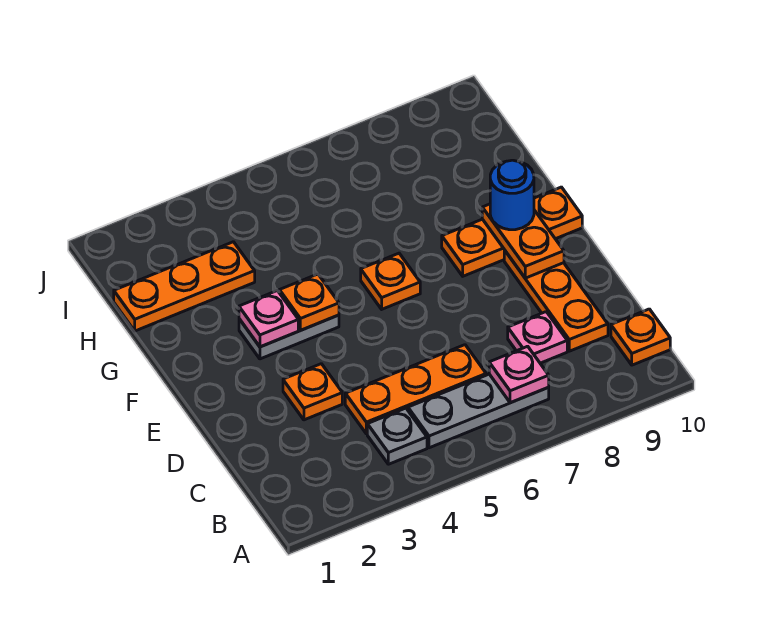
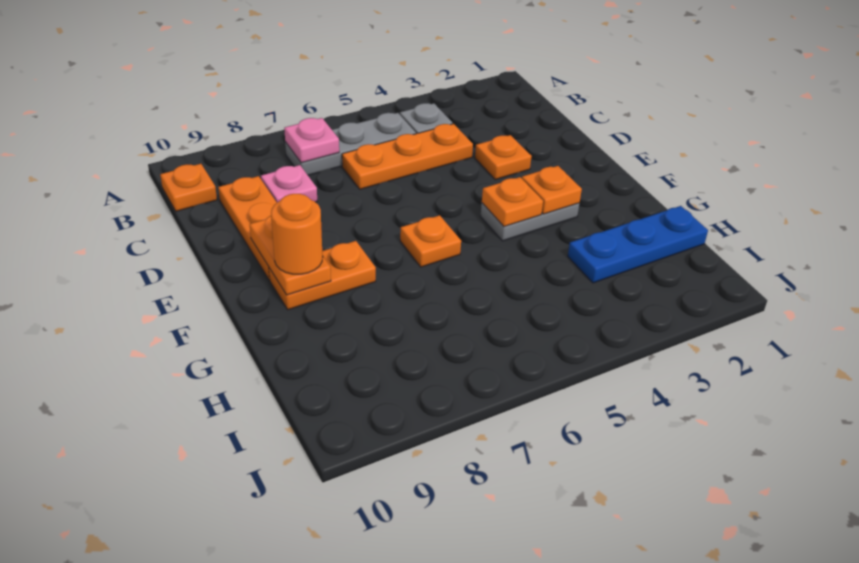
pink 1x1 plate [239,290,298,347] -> orange 1x1 plate [522,166,582,214]
orange 1x3 plate [442,187,582,276] -> orange 1x2 plate [269,241,376,310]
blue 1x1 round brick [490,160,534,230] -> orange 1x1 round brick [271,194,323,274]
orange 1x3 plate [114,242,255,331] -> blue 1x3 plate [568,206,708,283]

